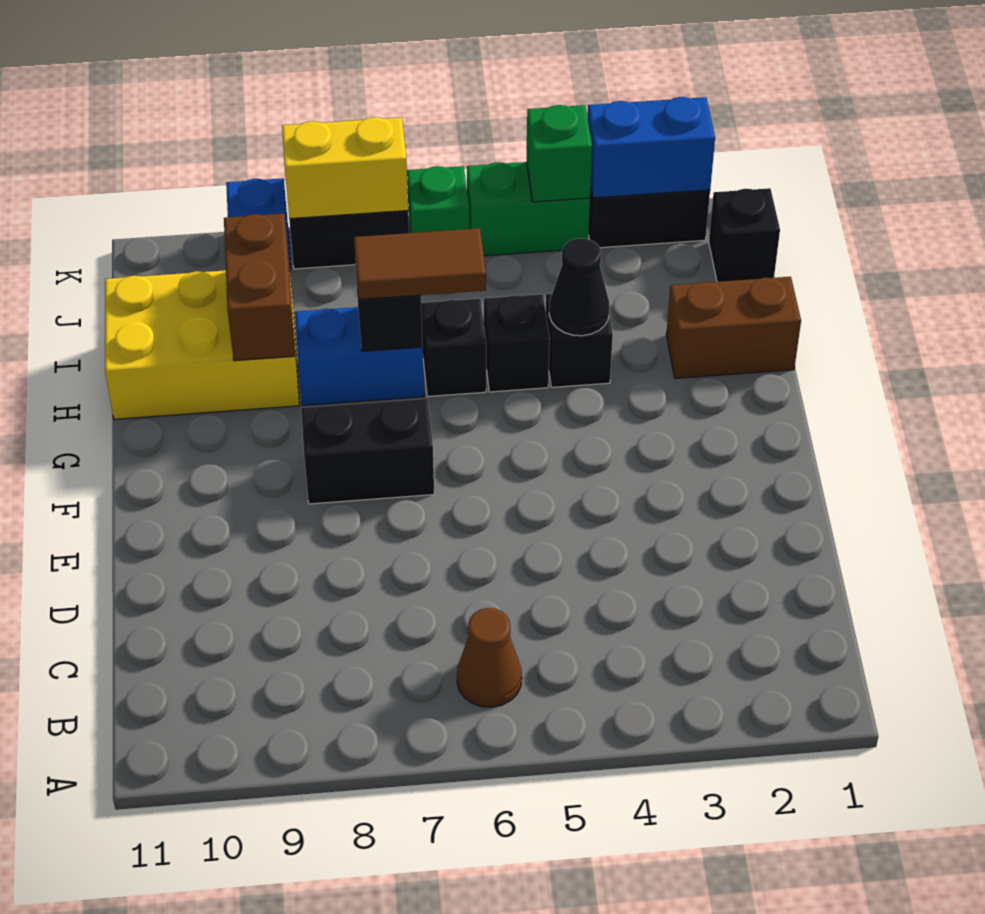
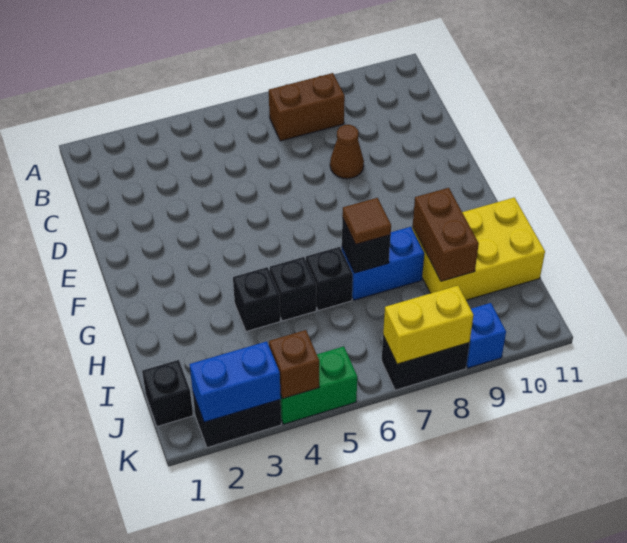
brown 1x1 cone [457,608,522,707] -> brown 1x1 cone moved to [330,125,364,179]
black 1x2 brick [301,399,434,504] -> none
brown 1x2 brick [666,277,801,378] -> brown 1x2 brick moved to [269,73,345,141]
black 1x1 cone [549,238,609,336] -> none
brown 1x2 tile [354,228,486,299] -> brown 1x1 tile [342,198,391,244]
green 1x1 brick [527,105,592,202] -> brown 1x1 brick [269,330,319,399]
green 1x1 brick [407,166,469,233] -> none

